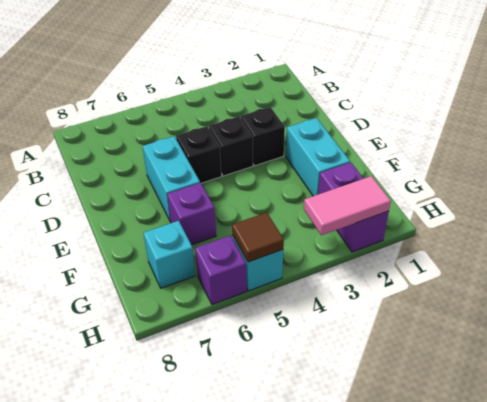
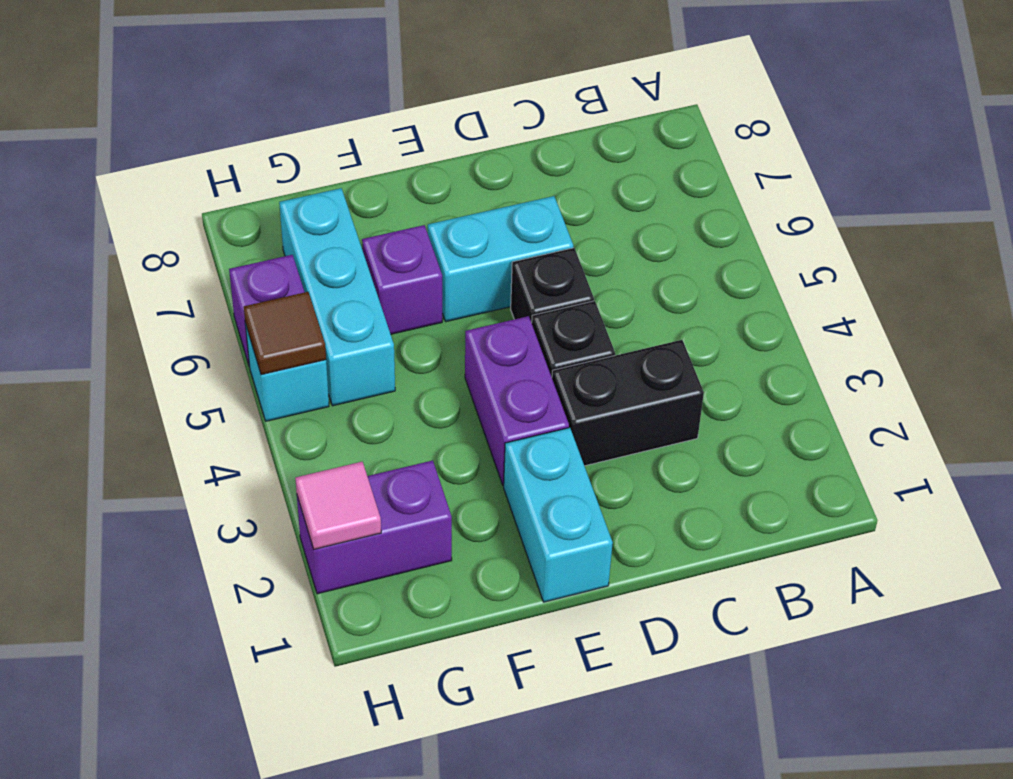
black 1x1 brick [241,107,285,166] -> black 1x2 brick [552,340,704,466]
cyan 1x2 brick [286,118,350,196] -> cyan 1x2 brick turned to [504,428,613,602]
none -> purple 1x2 brick [465,316,569,485]
cyan 1x1 brick [143,221,195,288] -> cyan 1x3 brick [279,188,395,406]
pink 1x2 tile [304,176,391,235] -> pink 1x1 tile [295,462,381,549]

